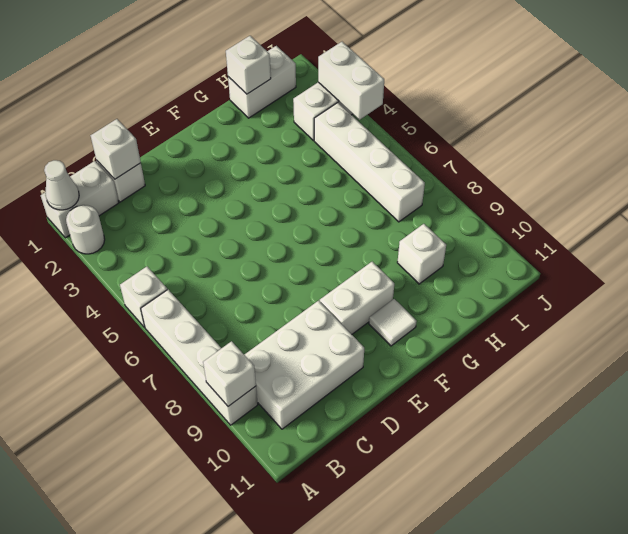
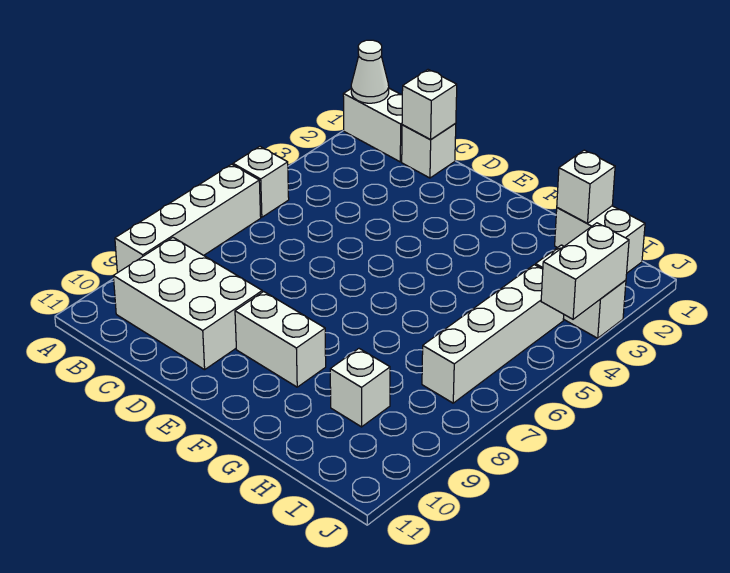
white 1x1 round brick [66,205,105,254] -> none
white 1x1 brick [203,341,256,406] -> none
white 1x1 tile [369,299,417,346] -> none

